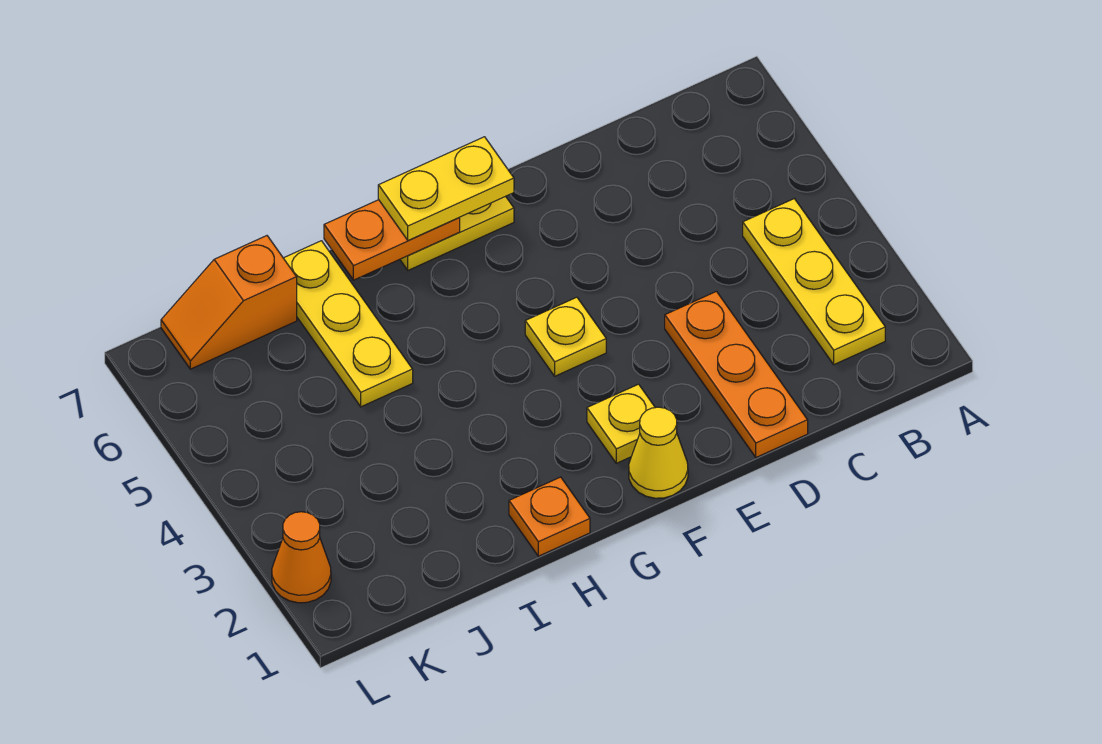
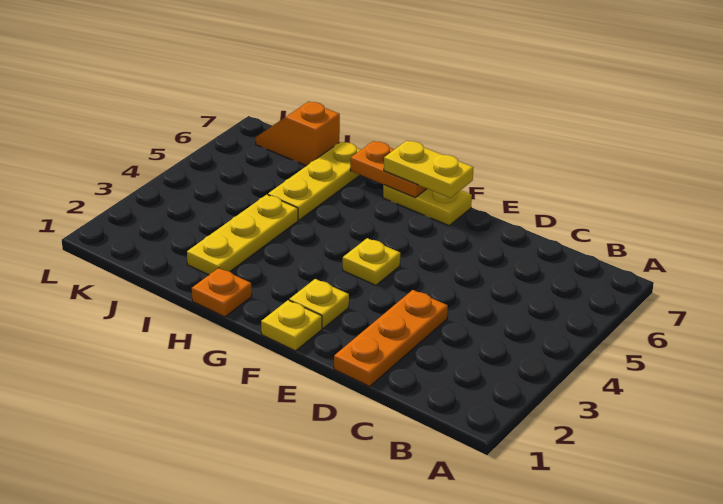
yellow 1x3 plate [743,199,885,365] -> yellow 1x3 plate moved to [187,195,298,275]
yellow 1x1 cone [629,407,688,498] -> yellow 1x1 plate [261,300,322,351]
orange 1x1 cone [272,512,331,603] -> none

